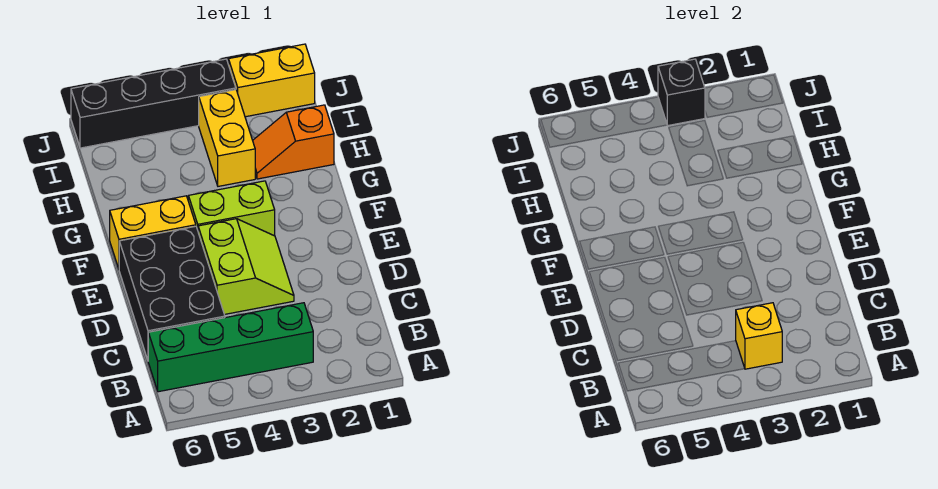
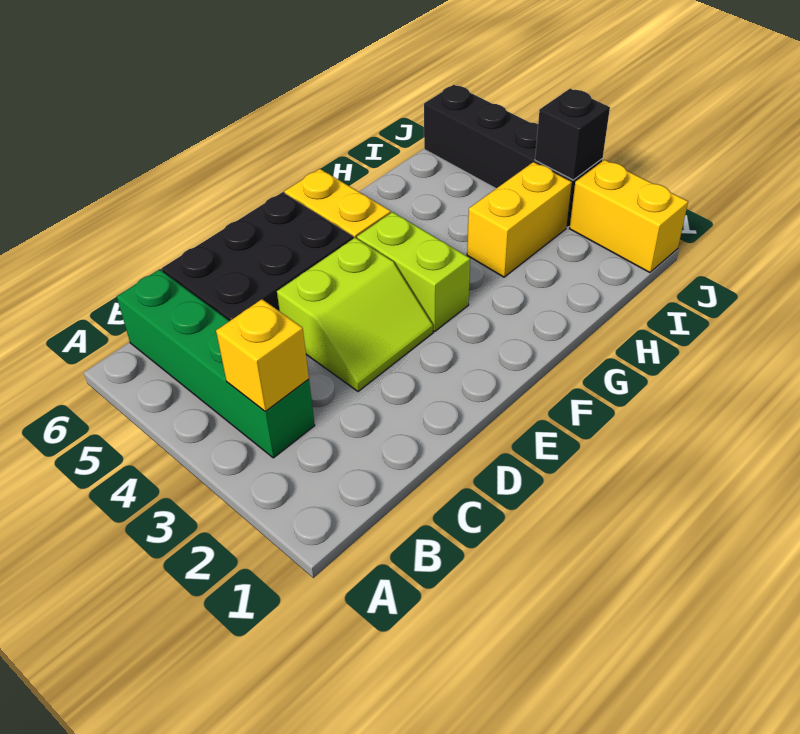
orange 1x2 slope [253,105,334,179] -> none

